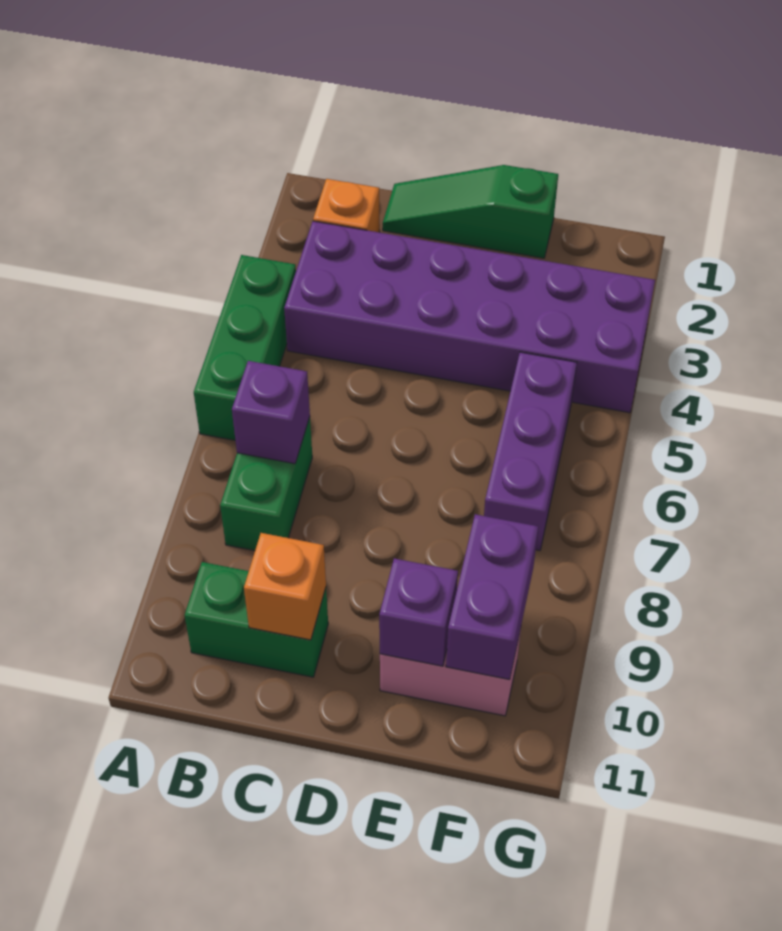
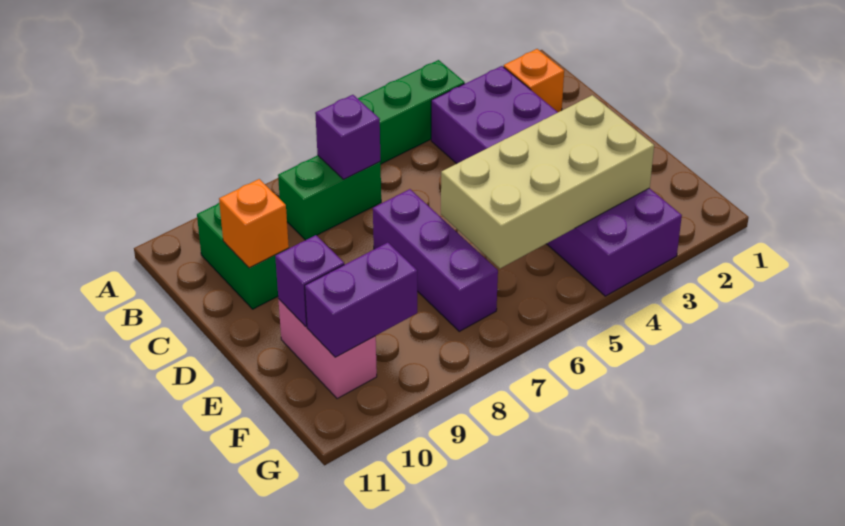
green 1x3 slope [383,165,558,258] -> none
none -> tan 2x4 brick [441,95,654,268]
purple 1x3 brick [484,352,577,551] -> purple 1x3 brick turned to [373,189,498,331]

